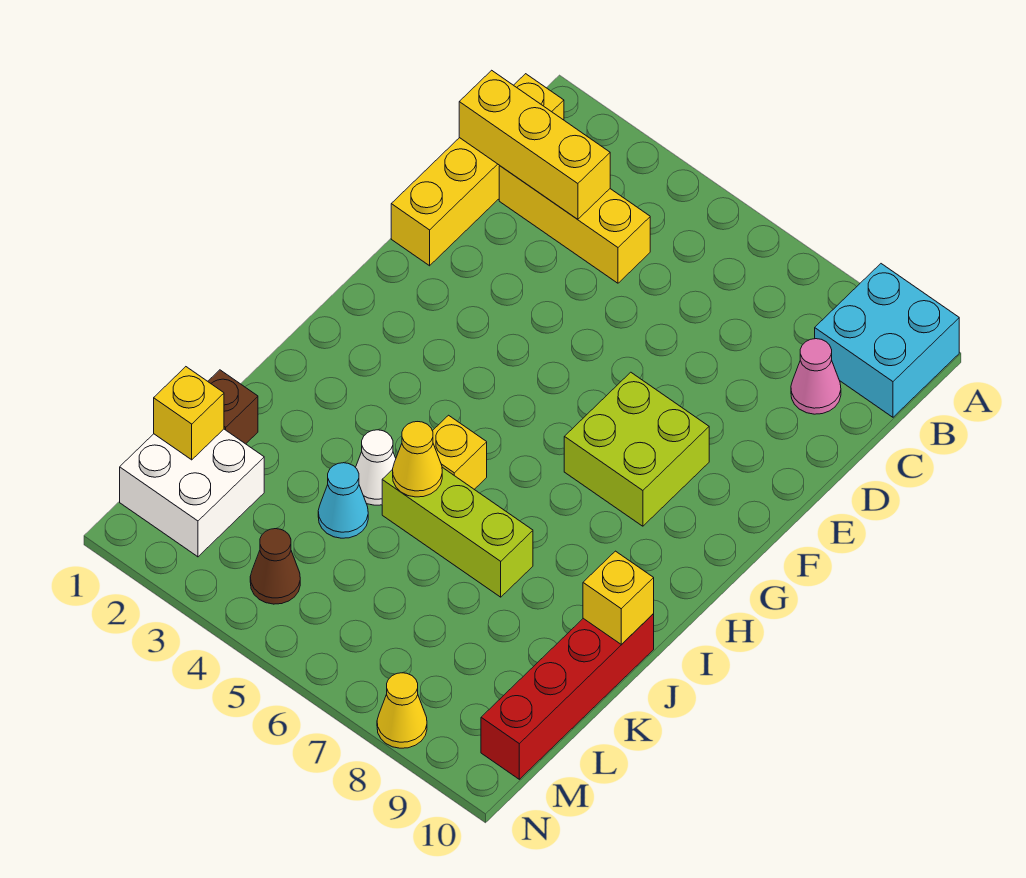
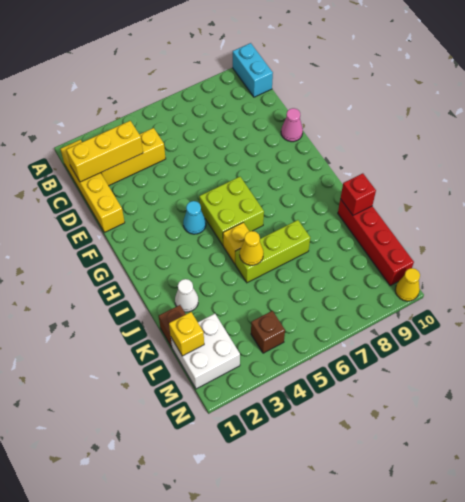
cyan 2x2 brick [815,264,959,417] -> cyan 1x2 brick [233,43,273,97]
pink 1x1 cone [791,339,841,414] -> pink 1x1 cone moved to [281,108,303,142]
lime 2x2 brick [564,372,709,526] -> lime 2x2 brick moved to [199,177,264,245]
white 1x1 cone [356,430,396,505] -> white 1x1 cone moved to [175,279,198,312]
yellow 1x1 brick [583,551,654,645] -> red 1x1 brick [340,173,376,215]
cyan 1x1 cone [318,463,368,538] -> cyan 1x1 cone moved to [183,201,206,234]
brown 1x1 cone [250,529,300,604] -> brown 1x1 brick [251,311,285,353]
yellow 1x1 cone [377,673,427,748] -> yellow 1x1 cone moved to [395,268,420,301]

